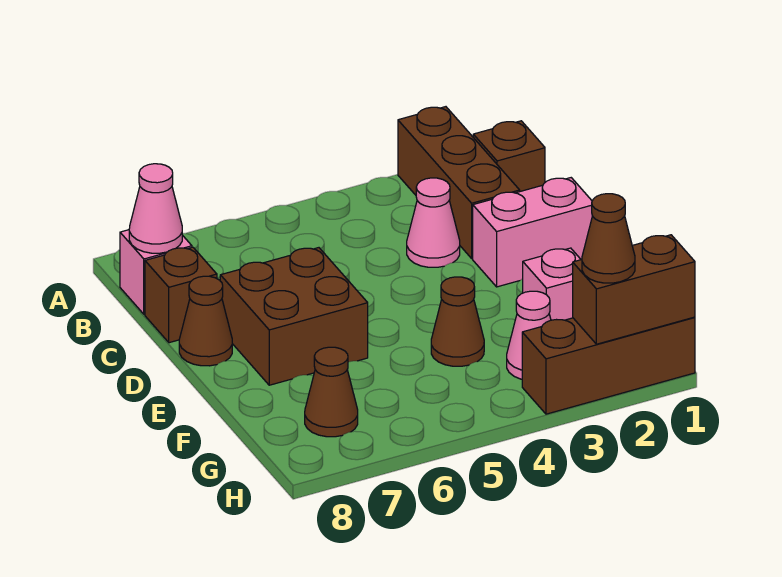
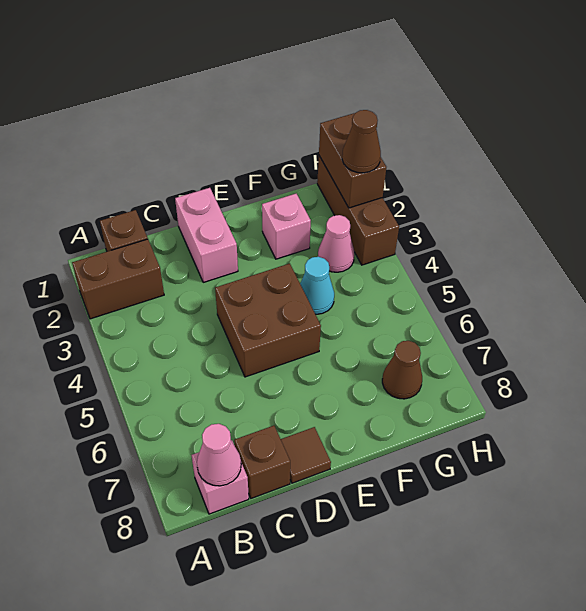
brown 1x3 brick [398,107,520,258] -> brown 1x2 brick [72,239,164,319]
pink 1x1 cone [407,178,460,267] -> none
brown 2x2 brick [220,248,368,385] -> brown 2x2 brick moved to [215,263,321,377]
brown 1x1 cone [179,276,232,366] -> brown 1x1 tile [281,427,331,483]
brown 1x1 cone [431,277,484,366] -> cyan 1x1 cone [300,257,334,314]

